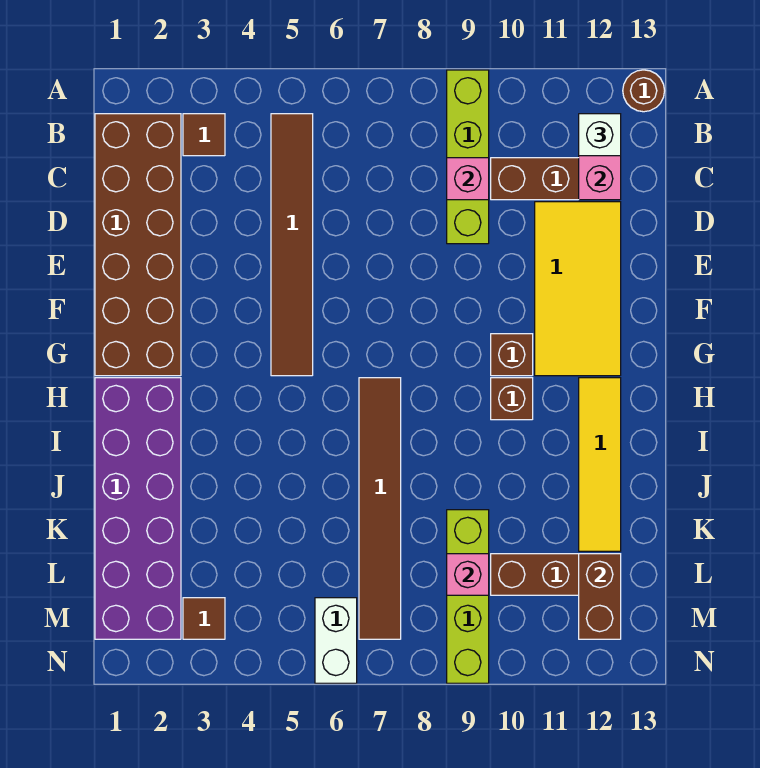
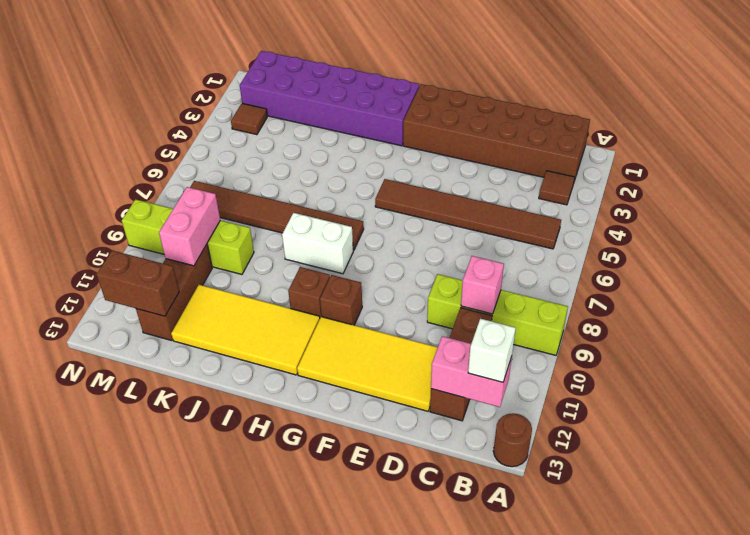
yellow 1x4 tile [579,378,621,551] -> yellow 2x4 tile [171,285,320,375]
pink 1x1 brick [447,554,489,595] -> pink 1x2 brick [159,187,220,266]
white 1x2 brick [315,598,357,683] -> white 1x2 brick moved to [282,213,353,274]

